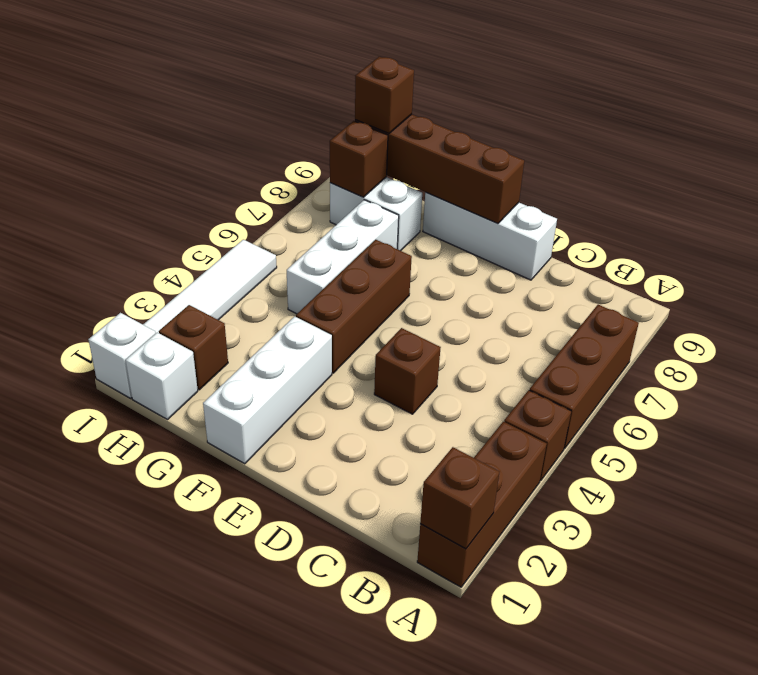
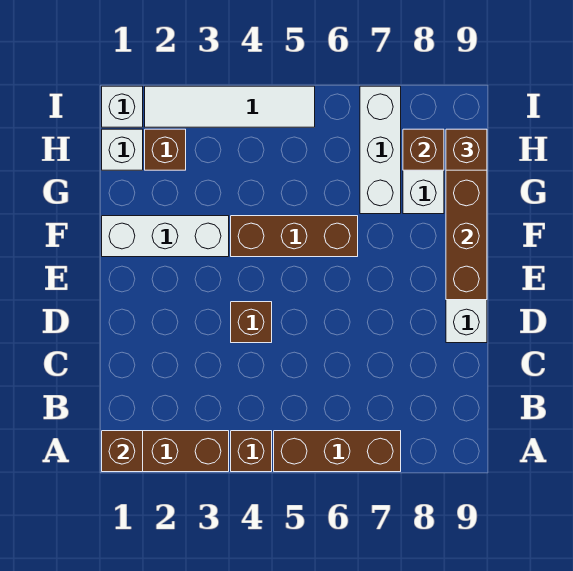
white 1x3 brick [287,200,399,314] -> white 1x3 brick turned to [360,86,401,214]

